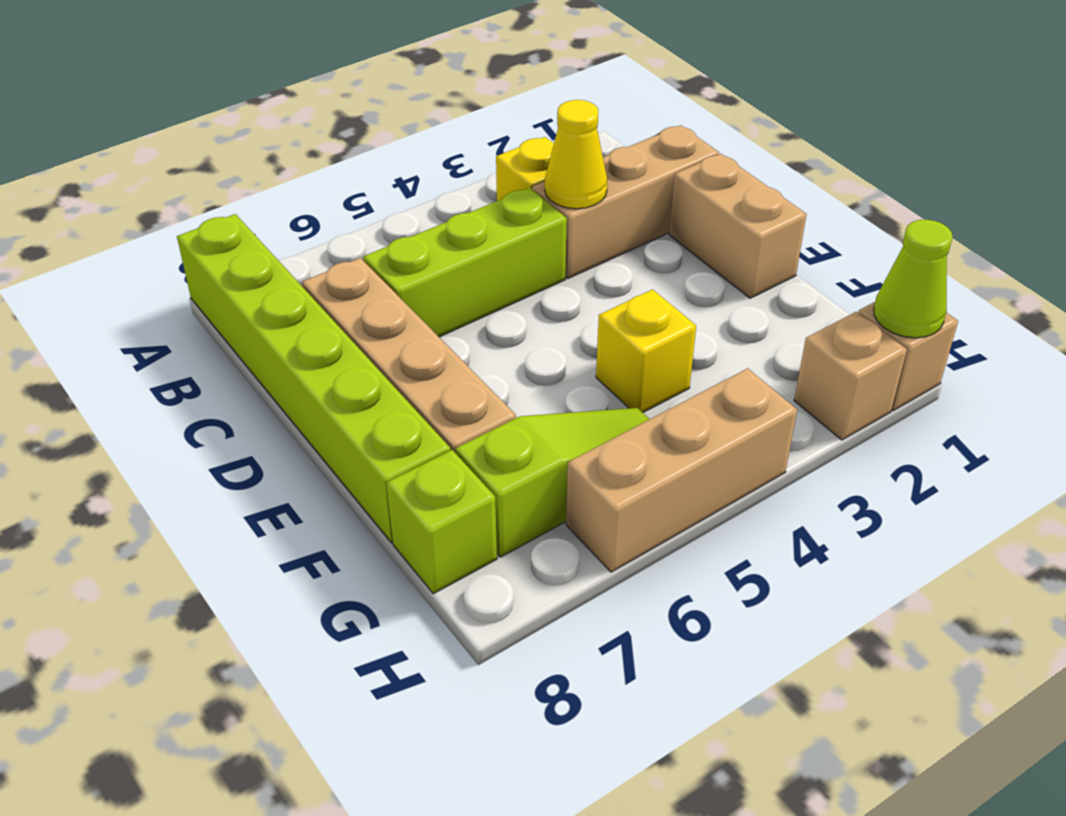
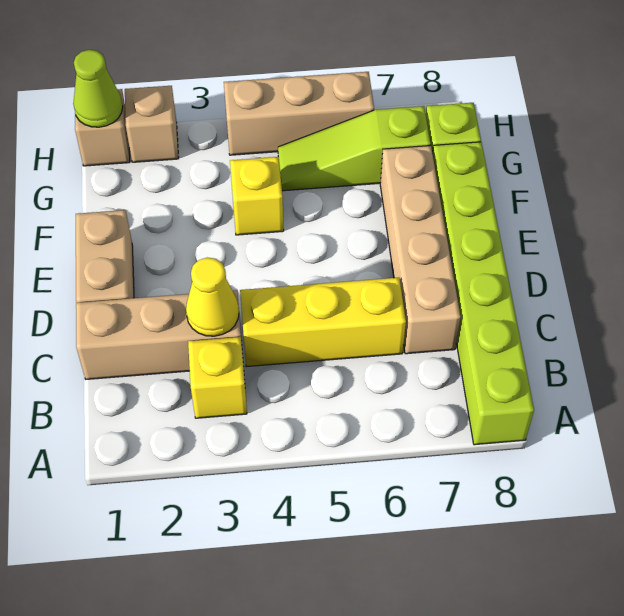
lime 1x3 brick [363,188,567,337] -> yellow 1x3 brick [240,278,406,367]

